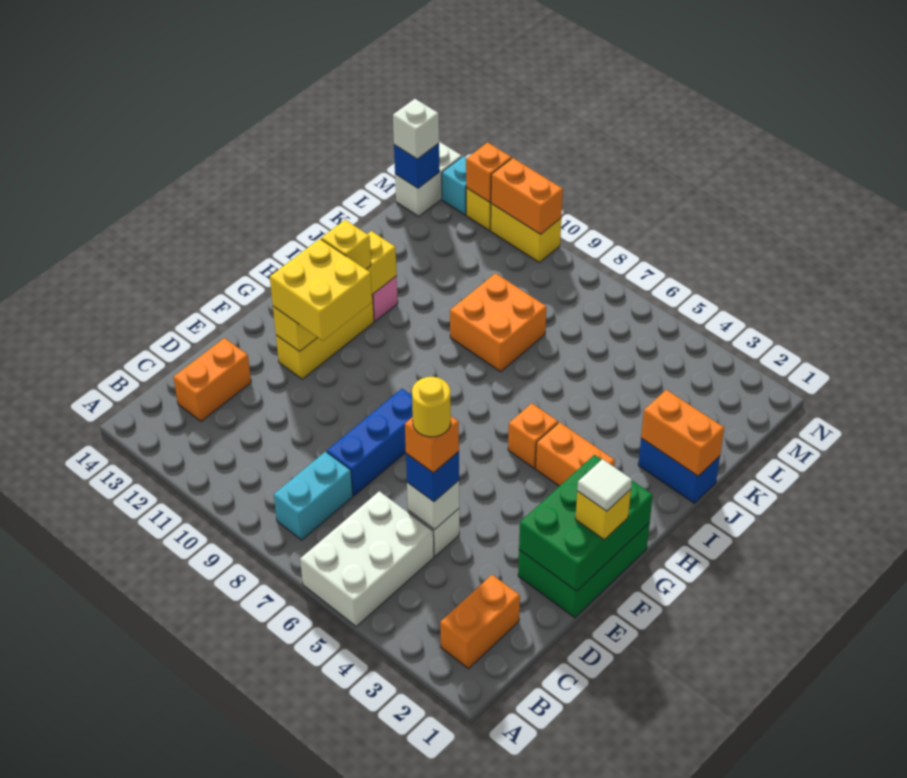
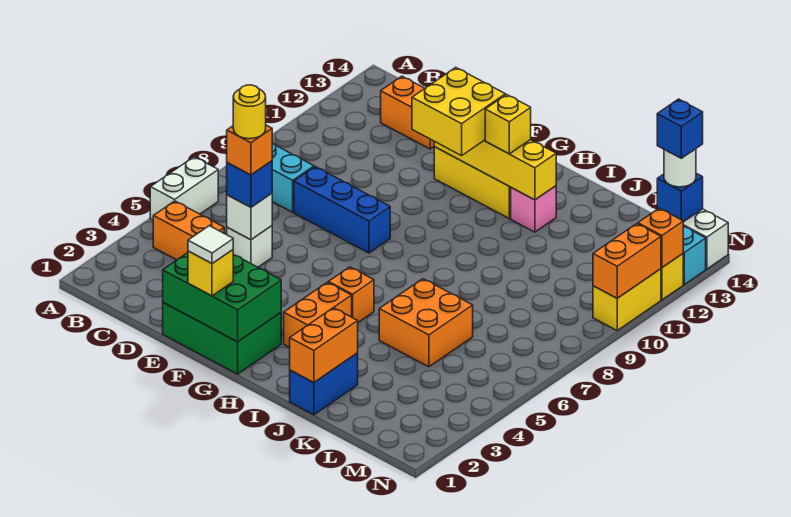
white 2x3 brick [300,491,434,626] -> white 1x2 brick [150,157,218,220]
orange 1x2 brick [440,575,520,668] -> orange 1x2 brick moved to [153,201,224,260]
orange 2x2 brick [450,273,547,372] -> orange 2x2 brick moved to [379,279,473,367]
white 1x1 brick [393,99,439,159] -> white 1x1 round brick [664,149,696,187]
none -> blue 1x1 brick [657,99,703,158]

